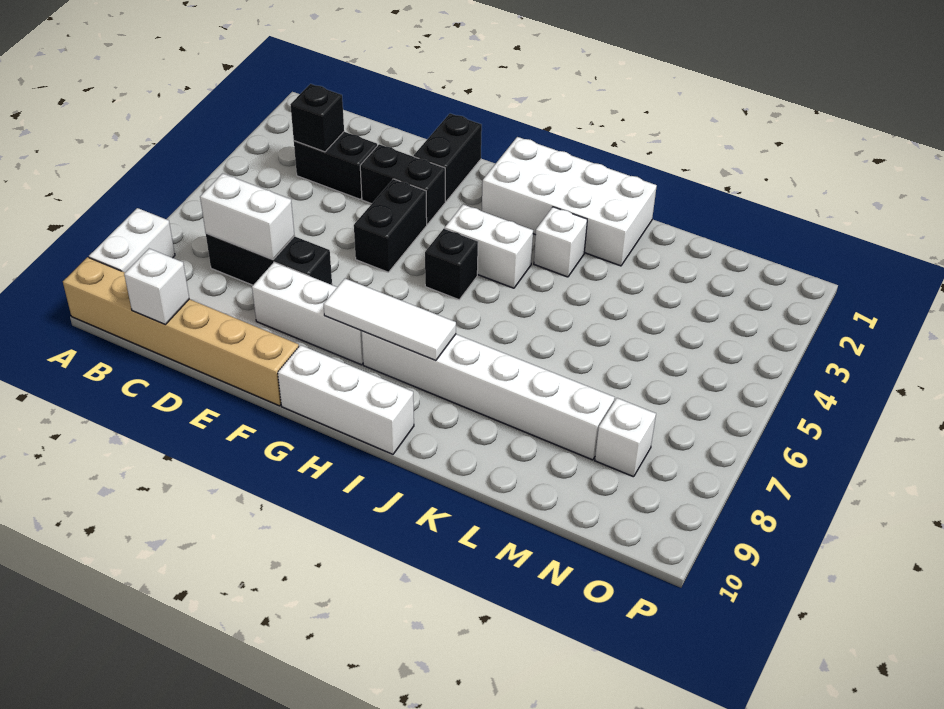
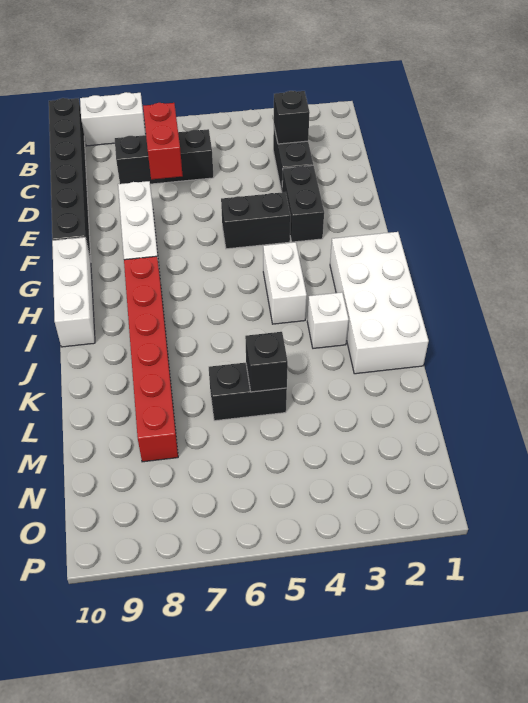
tan 1x6 brick [63,257,299,406] -> black 1x6 brick [49,98,91,260]
black 1x3 brick [206,234,332,285] -> black 1x3 brick turned to [115,129,214,184]
white 1x2 brick [200,173,295,260] -> red 1x2 brick [143,103,183,179]
white 1x1 brick [124,249,189,324] -> none
black 1x2 brick [414,114,482,202] -> black 1x2 brick moved to [209,363,287,421]
white 1x3 tile [324,279,456,361] -> none
black 1x1 brick [425,228,478,300] -> black 1x1 brick moved to [245,332,288,392]
white 1x6 brick [362,331,615,460] -> red 1x6 brick [124,256,178,462]
white 1x1 brick [595,398,656,477] -> none

